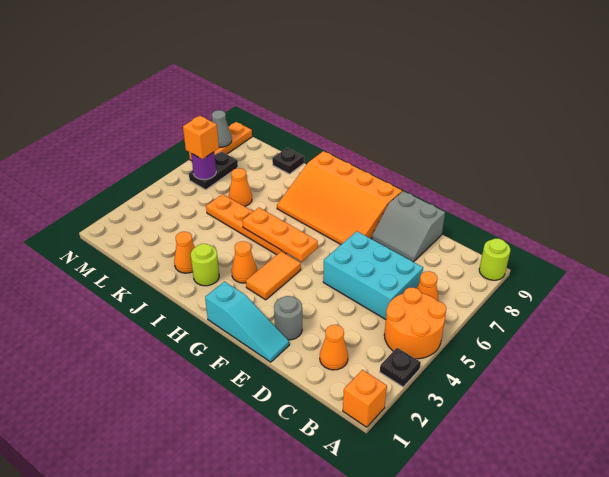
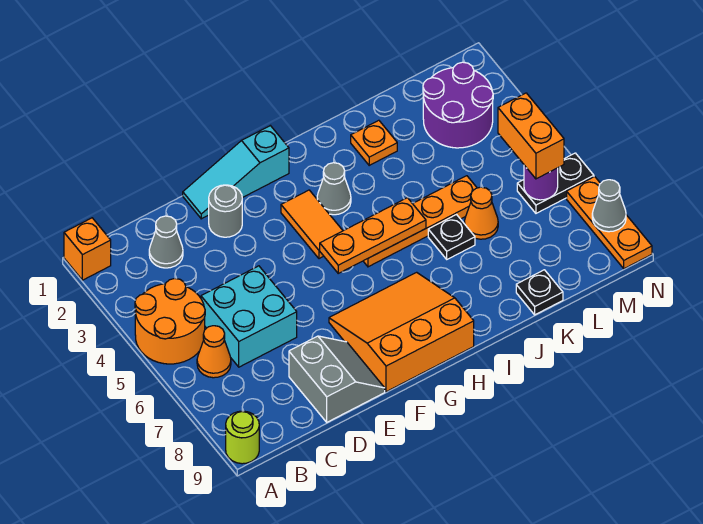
black 1x1 plate [380,348,421,387] -> black 1x1 plate moved to [428,215,475,259]
orange 1x1 cone [320,325,348,370] -> grey 1x1 cone [149,216,183,268]
cyan 2x3 brick [323,231,423,320] -> cyan 2x2 brick [201,266,297,367]
grey 2x2 slope [372,191,445,262] -> grey 2x2 slope turned to [289,336,385,422]
orange 3x4 slope [277,151,402,244] -> orange 3x3 slope [329,272,474,392]
orange 1x1 cone [232,241,257,283] -> grey 1x1 cone [317,163,351,215]
lime 1x1 round brick [191,244,219,286] -> none
orange 1x1 cone [174,232,195,273] -> orange 1x1 plate [351,120,397,165]
none -> purple 2x2 round brick [423,62,493,148]
black 1x2 plate [189,151,238,190] -> black 1x2 plate turned to [517,153,594,213]
orange 1x1 brick [183,116,219,159] -> orange 1x2 brick [498,93,564,179]

